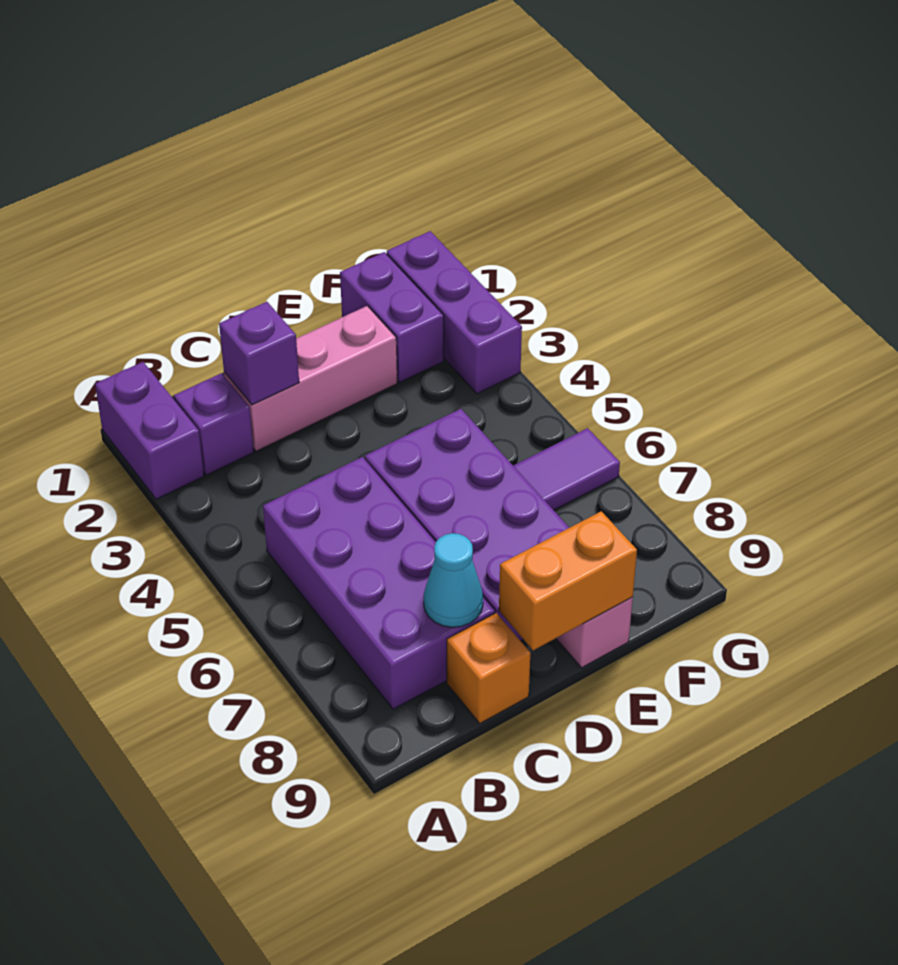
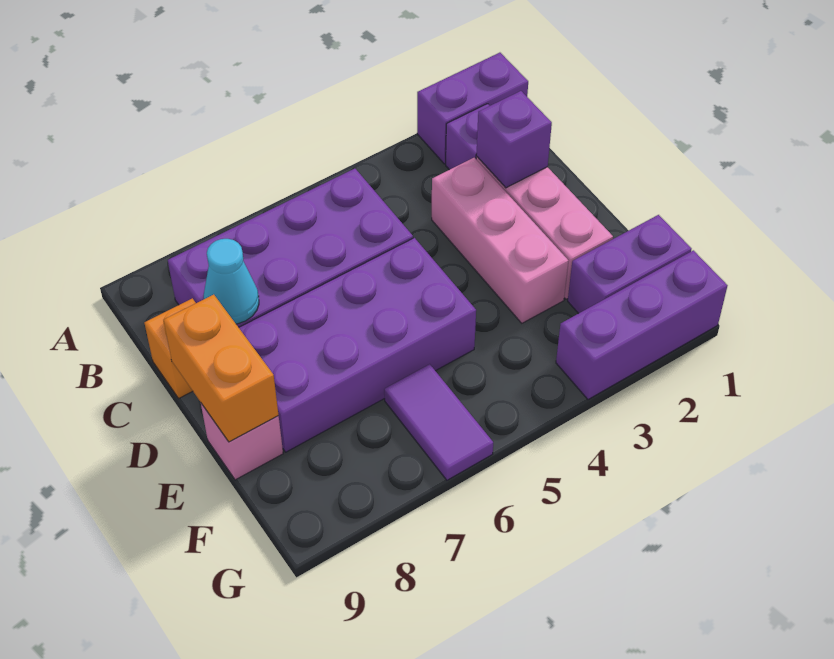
none -> pink 1x3 brick [432,158,568,323]

